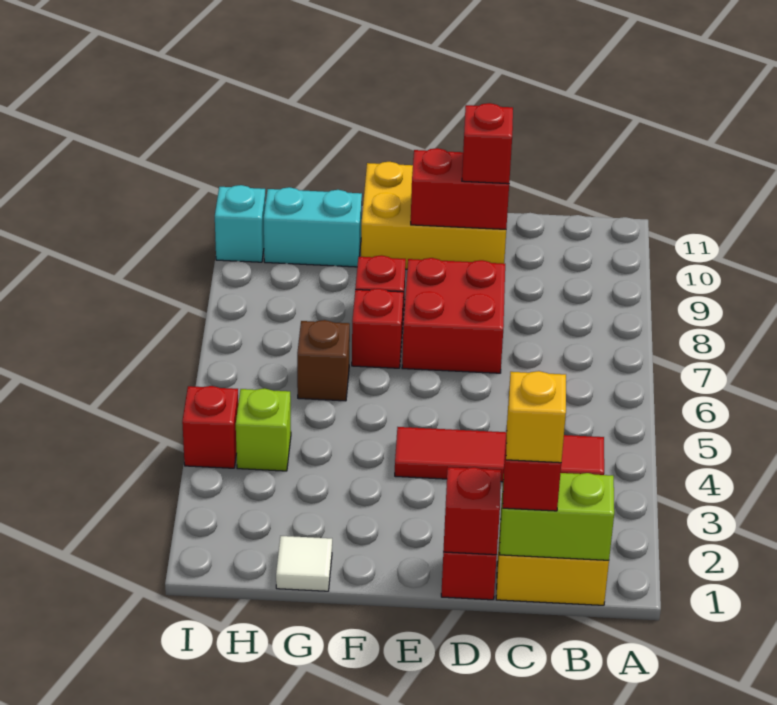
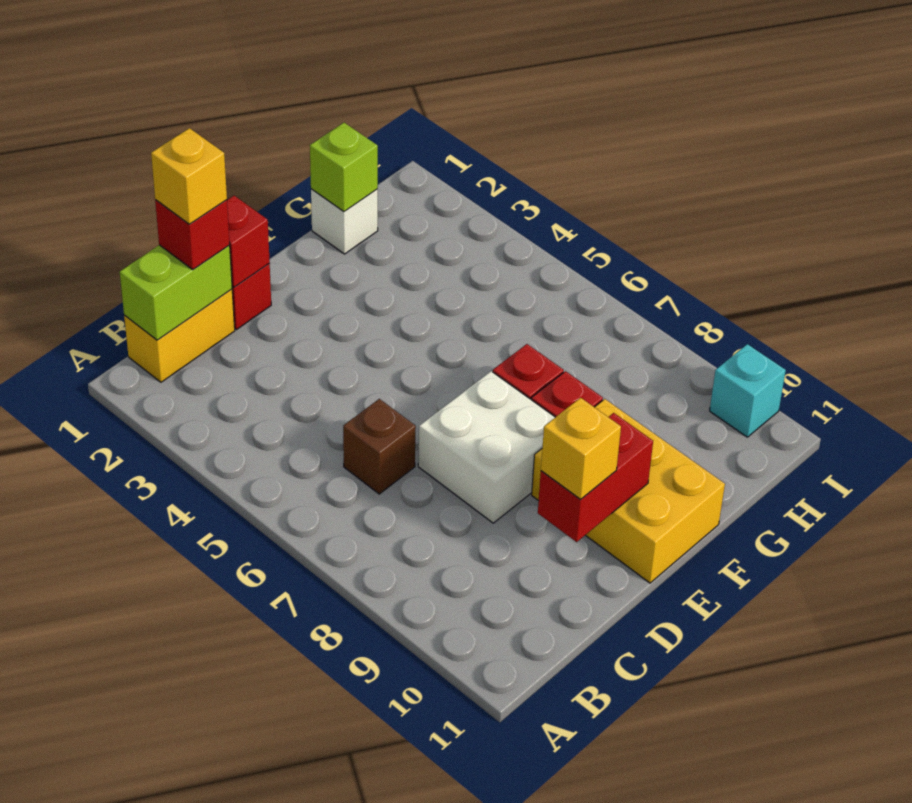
red 1x4 tile [395,427,604,482] -> none
red 2x2 brick [402,258,505,373] -> white 2x2 brick [418,371,555,523]
yellow 2x3 brick [361,162,506,269] -> yellow 2x3 brick turned to [532,399,725,583]
red 1x1 brick [462,103,513,184] -> yellow 1x1 brick [541,398,621,500]
white 1x1 tile [276,536,332,591] -> white 1x1 brick [311,189,378,254]
brown 1x1 brick [297,320,350,401] -> brown 1x1 brick moved to [343,399,416,494]
cyan 1x2 brick [264,187,362,267] -> none
lime 1x1 brick [236,388,291,471] -> lime 1x1 brick moved to [310,123,378,212]
red 1x1 brick [182,386,238,468] -> none

